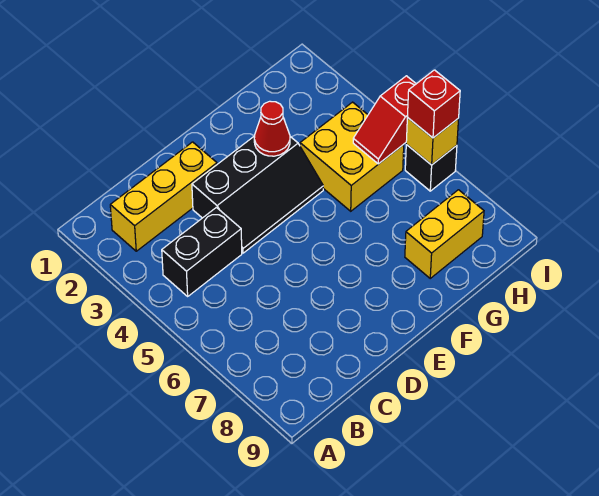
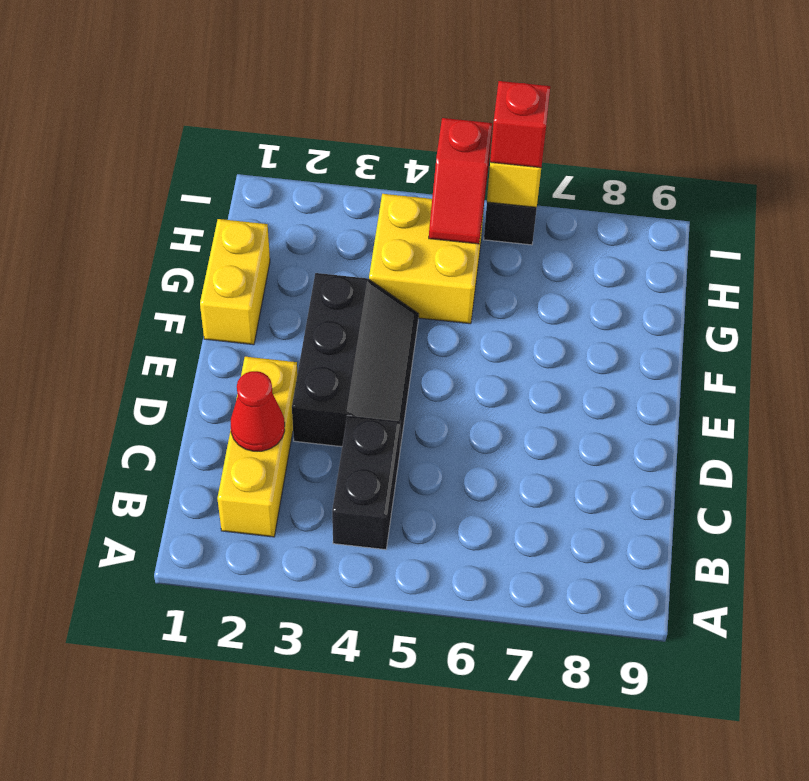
red 1x1 cone [254,101,290,156] -> red 1x1 cone moved to [231,371,285,451]
yellow 1x2 brick [405,190,484,278] -> yellow 1x2 brick moved to [200,219,270,345]

